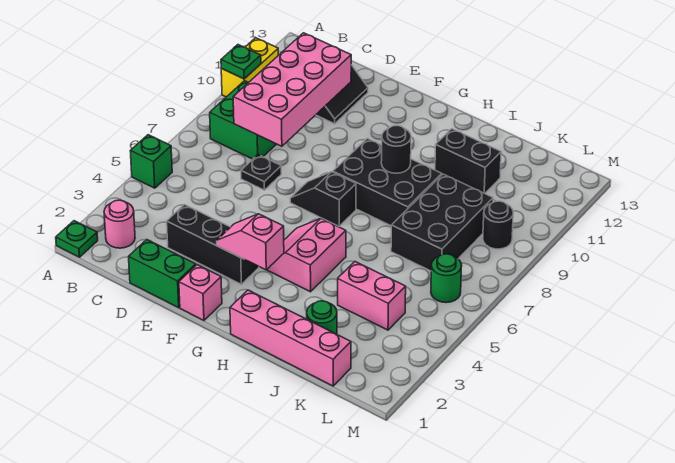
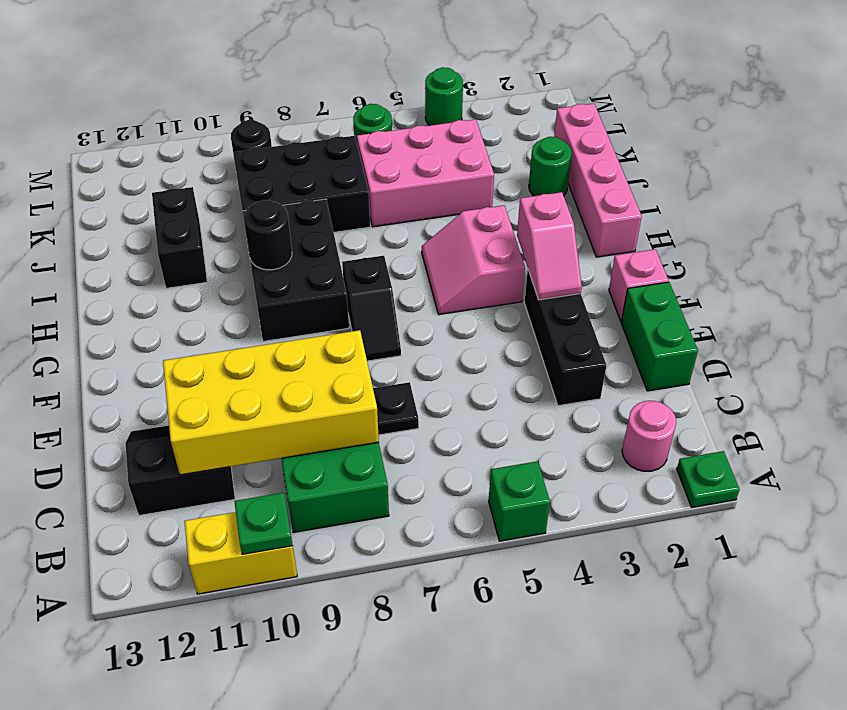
pink 2x4 brick [233,33,351,146] -> yellow 2x4 brick [163,330,379,475]
pink 2x2 slope [267,219,346,292] -> pink 2x2 slope turned to [422,205,525,315]
pink 1x2 brick [338,262,406,330] -> pink 2x3 brick [357,119,494,227]
none -> green 1x1 round brick [425,67,463,125]

